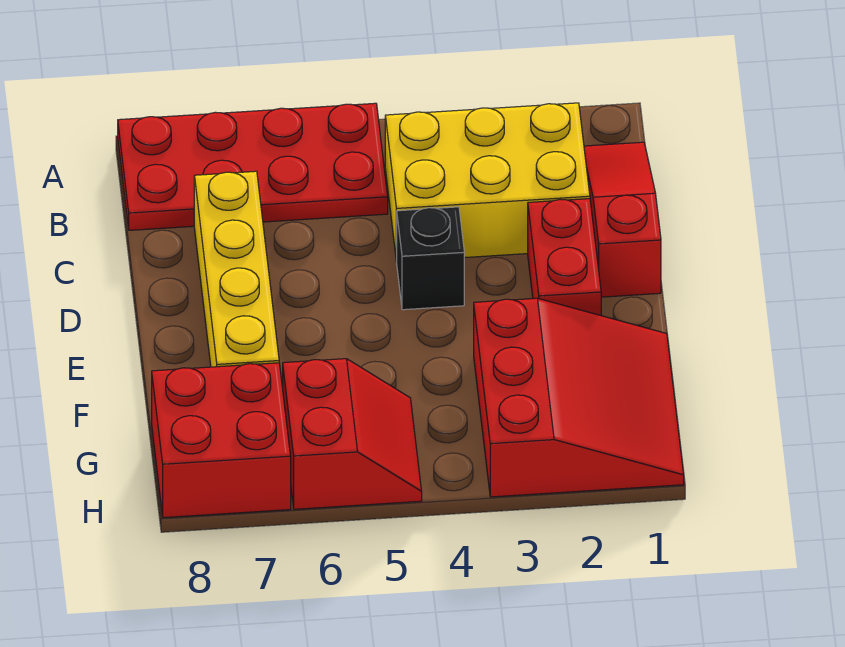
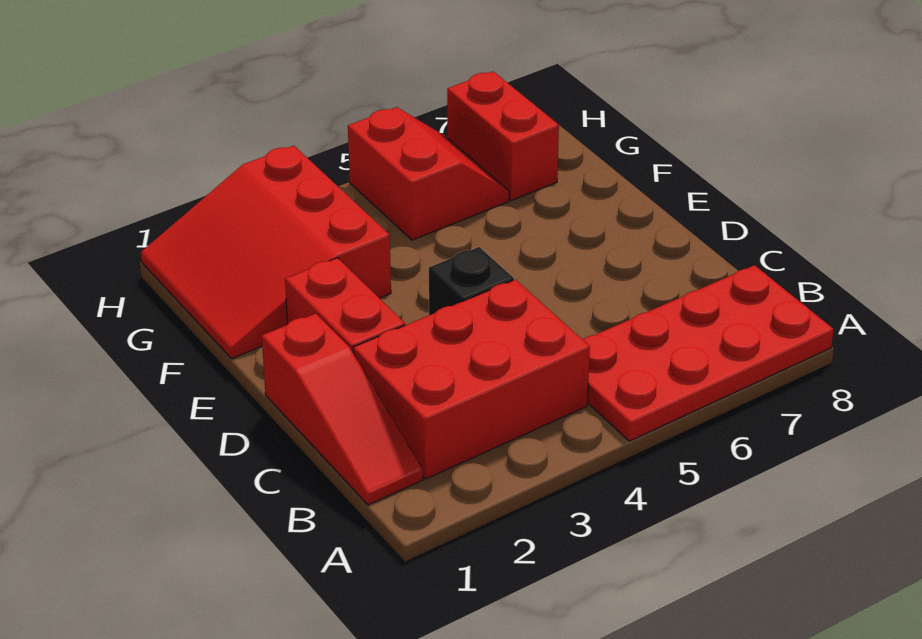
yellow 2x3 brick [385,103,590,262] -> red 2x3 brick [353,279,590,479]
yellow 1x4 brick [194,171,279,367] -> none
red 2x2 slope [283,359,422,509] -> red 2x2 slope turned to [348,107,509,240]
red 2x2 brick [152,363,291,518] -> red 1x2 brick [447,71,559,200]

